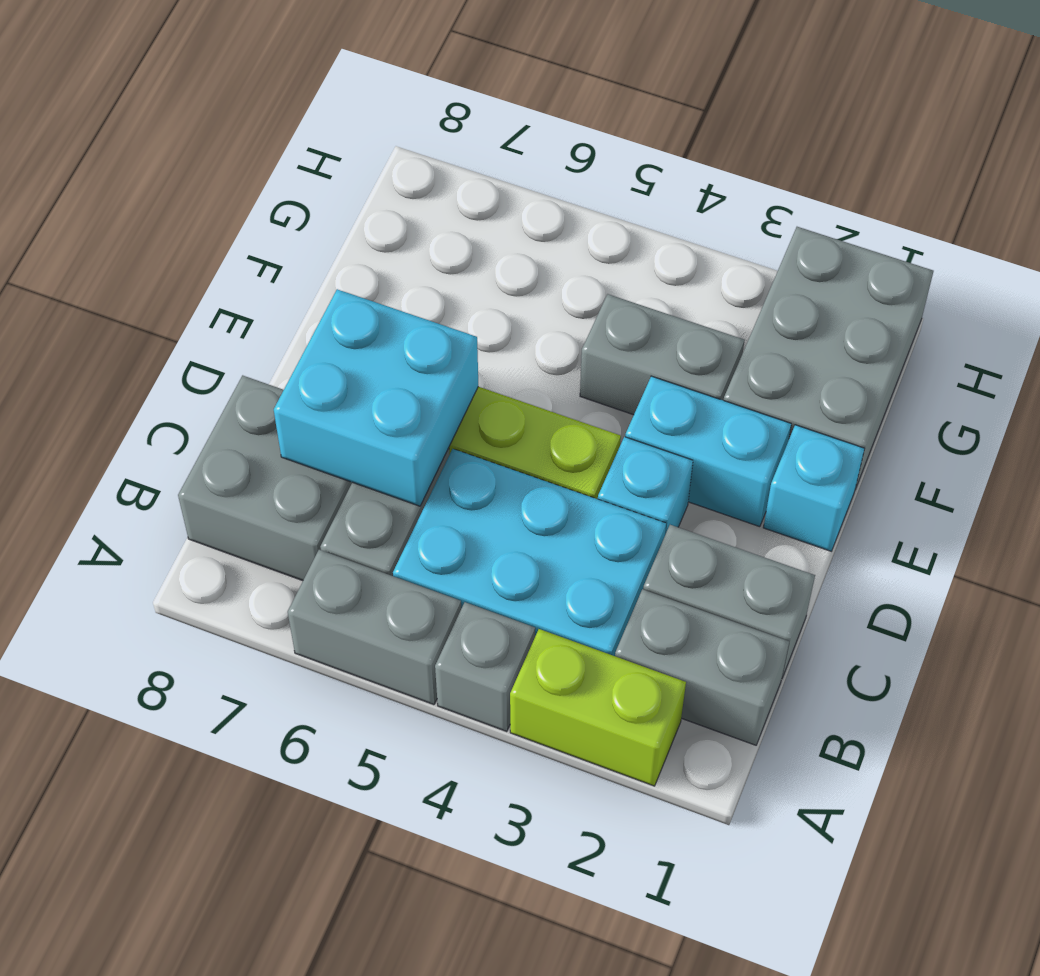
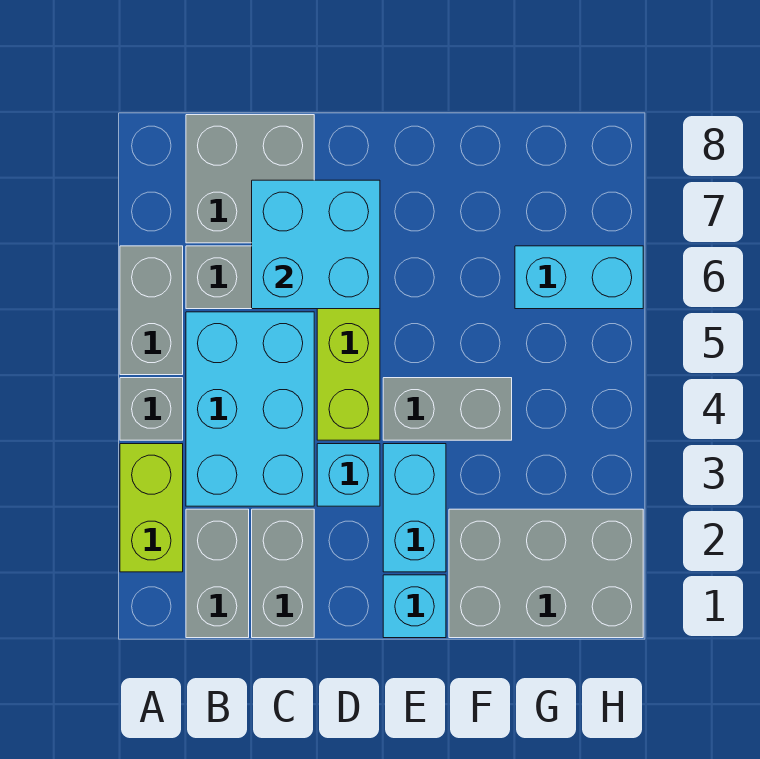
grey 1x2 brick [580,294,744,415] -> grey 1x2 brick turned to [383,378,512,440]
none -> cyan 1x2 brick [515,246,643,309]

